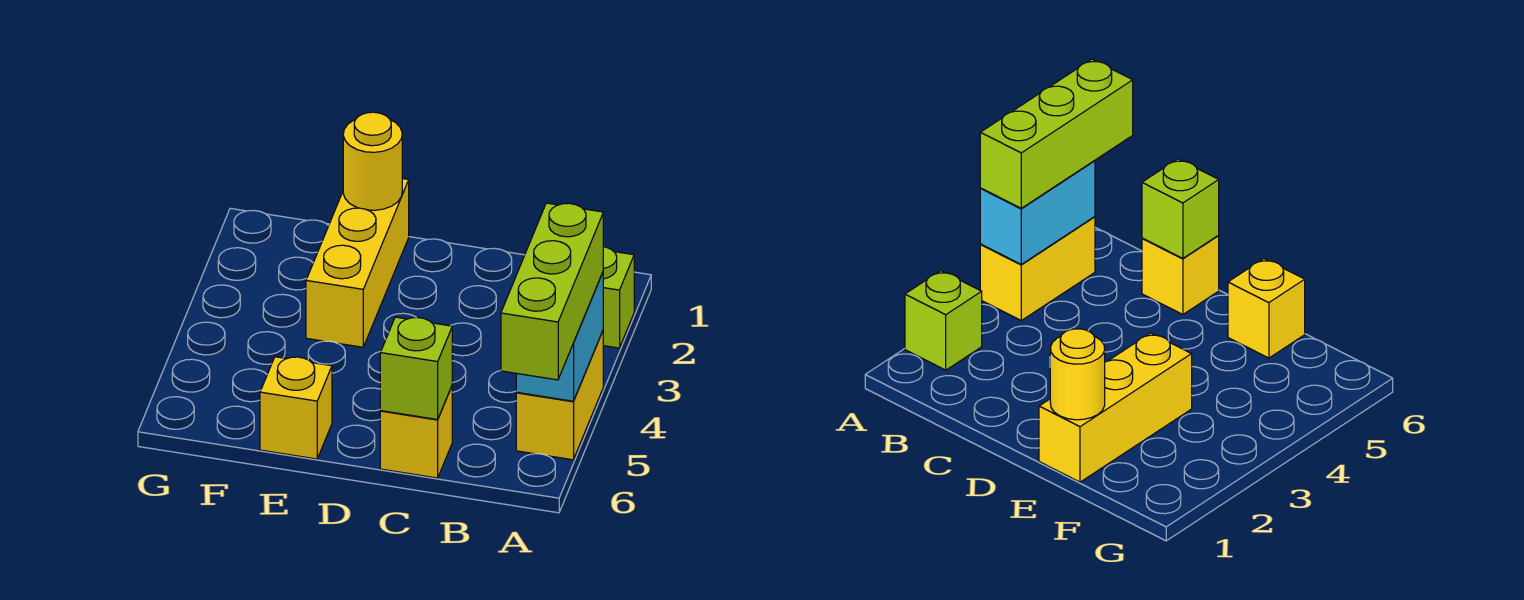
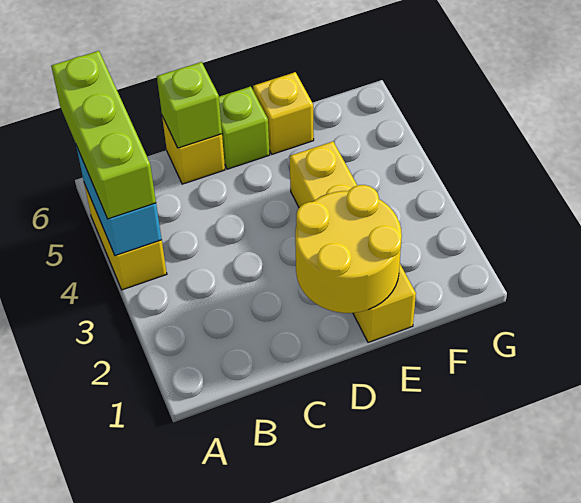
lime 1x1 brick [603,247,634,348] -> lime 1x1 brick moved to [219,86,270,169]
yellow 1x3 brick [306,179,409,347] -> yellow 1x4 brick [290,142,416,342]
yellow 1x1 round brick [343,112,402,210] -> yellow 2x2 round brick [295,185,402,313]

